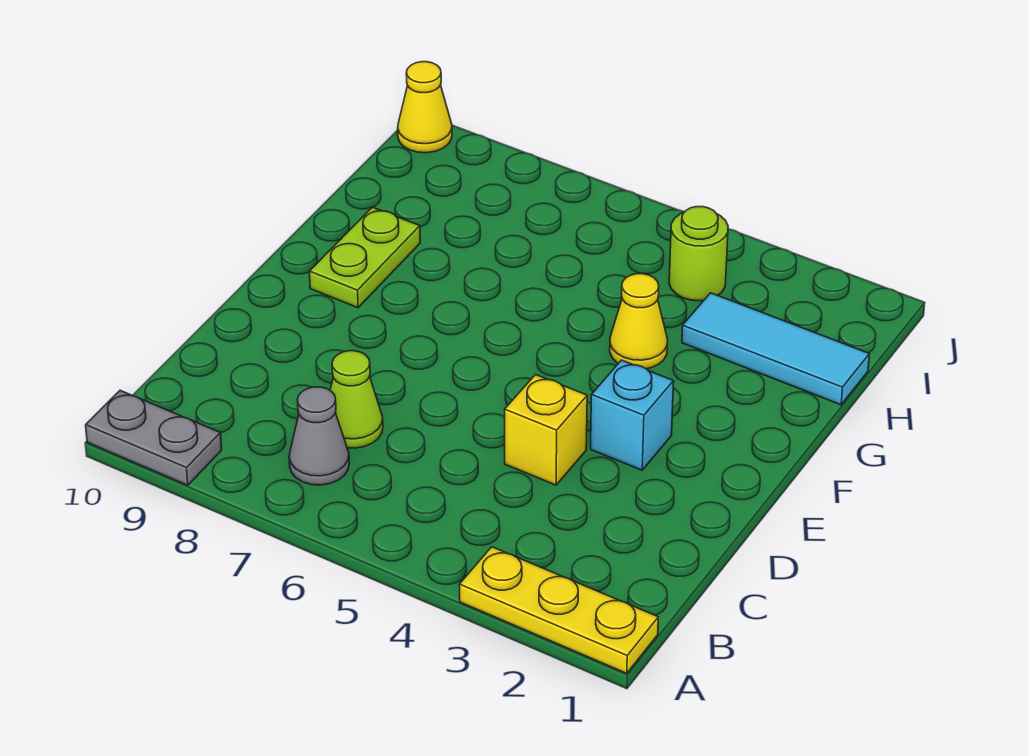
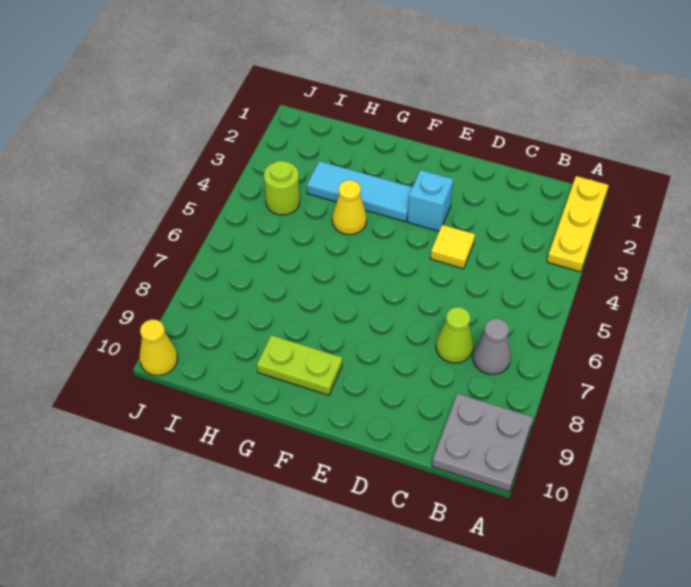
grey 1x2 plate [86,390,222,485] -> grey 2x2 plate [432,394,533,492]
yellow 1x1 brick [505,375,587,485] -> yellow 1x1 tile [430,225,475,269]
cyan 1x3 tile [682,293,869,405] -> cyan 1x3 tile turned to [307,161,412,222]

